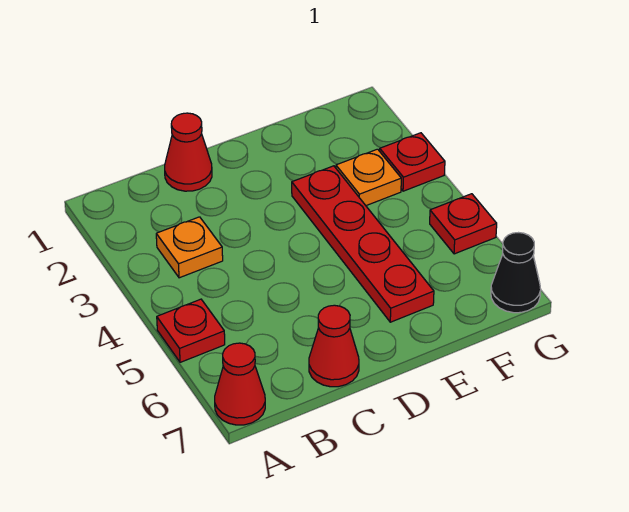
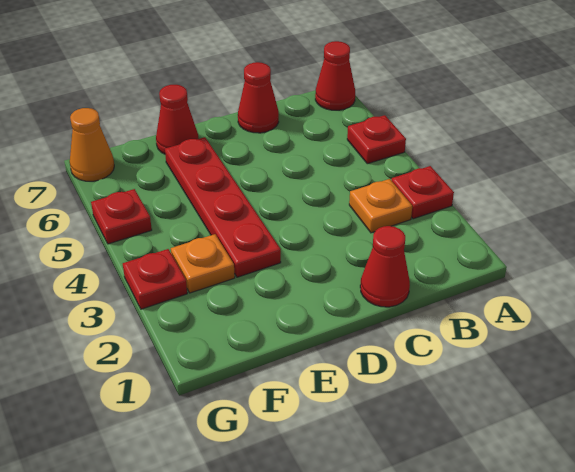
none -> red 1x1 plate [392,166,454,219]
none -> red 1x1 cone [156,85,199,154]
black 1x1 cone [491,233,541,313] -> orange 1x1 cone [70,108,114,181]

